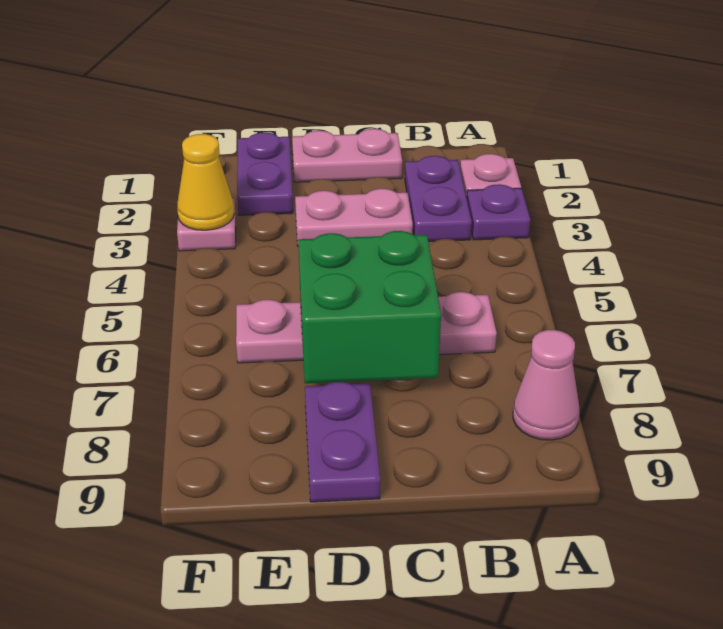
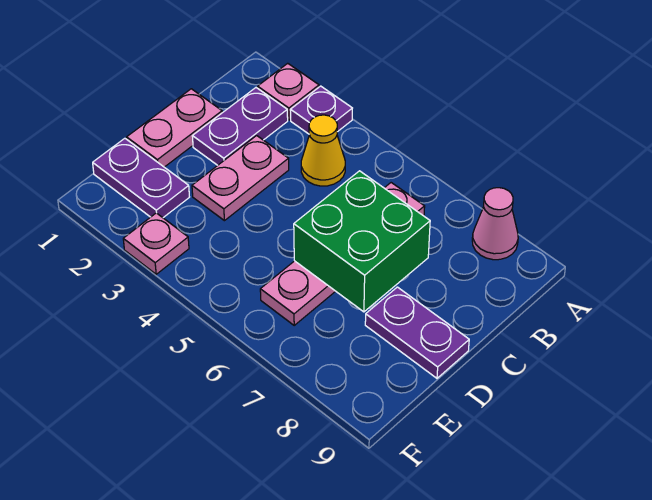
purple 1x2 plate [405,156,472,242] -> purple 1x2 plate turned to [192,88,288,165]
yellow 1x1 cone [177,134,234,230] -> yellow 1x1 cone moved to [301,115,345,186]

